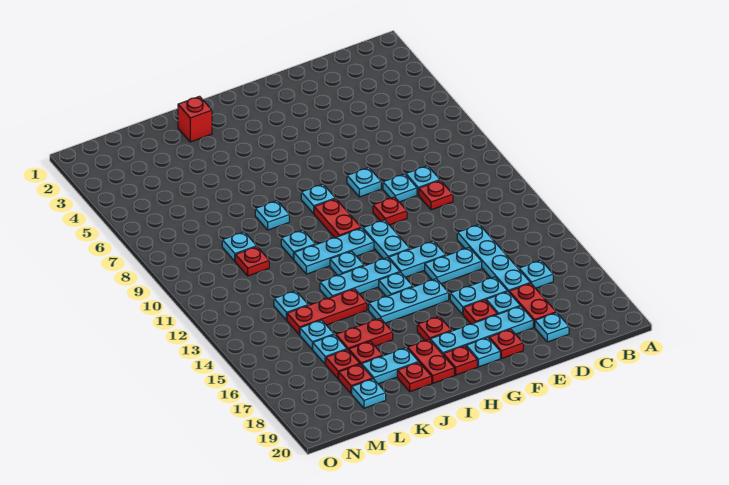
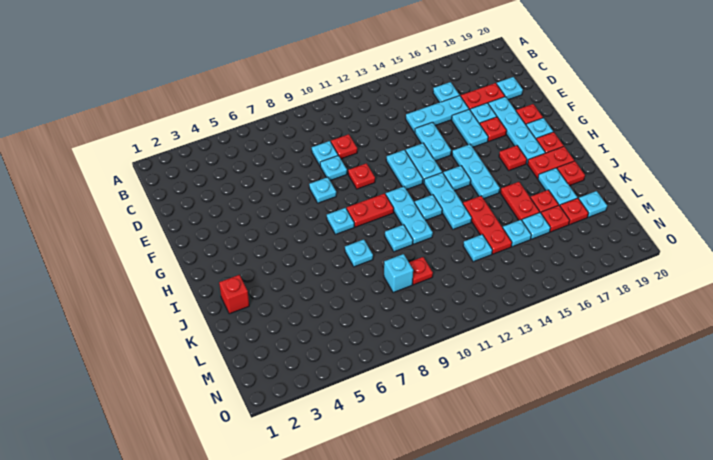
cyan 1x4 plate [457,225,530,292] -> cyan 1x3 plate [406,95,469,133]
cyan 1x2 plate [363,220,410,259] -> cyan 1x2 plate turned to [386,150,423,190]
cyan 1x1 plate [222,232,257,261] -> cyan 1x1 brick [384,254,413,293]

